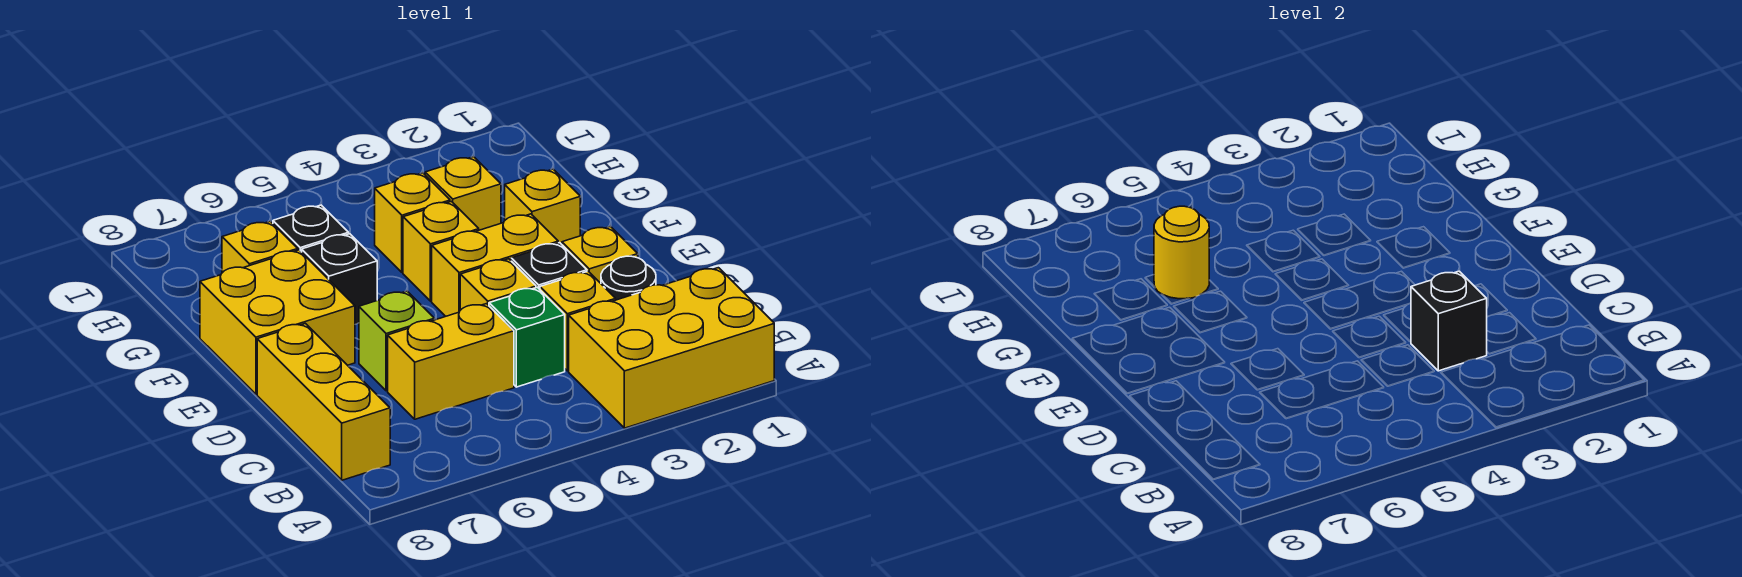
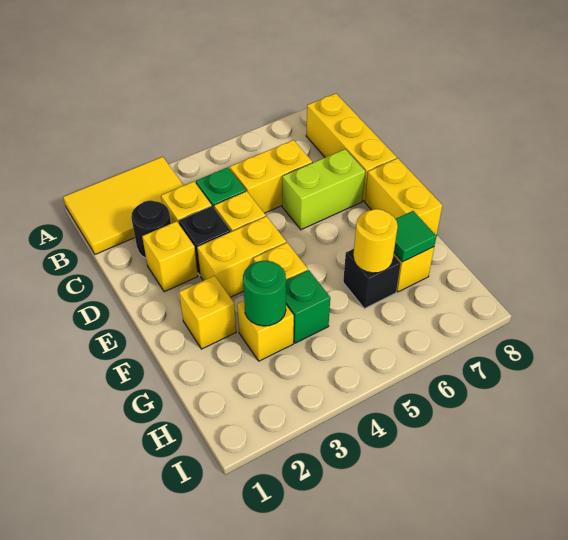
yellow 2x3 brick [569,268,774,428] -> yellow 2x3 tile [63,157,184,254]
black 1x1 brick [1411,271,1487,371] -> none
lime 1x1 brick [359,291,434,391] -> lime 1x2 brick [282,149,365,230]
yellow 2x2 brick [200,250,355,394] -> yellow 1x2 brick [365,158,443,236]
black 1x1 brick [302,234,377,324] -> none
none -> green 1x1 round brick [243,261,286,326]
yellow 1x1 brick [375,173,450,272] -> green 1x1 brick [286,270,330,343]
none -> green 1x1 tile [394,211,436,262]

